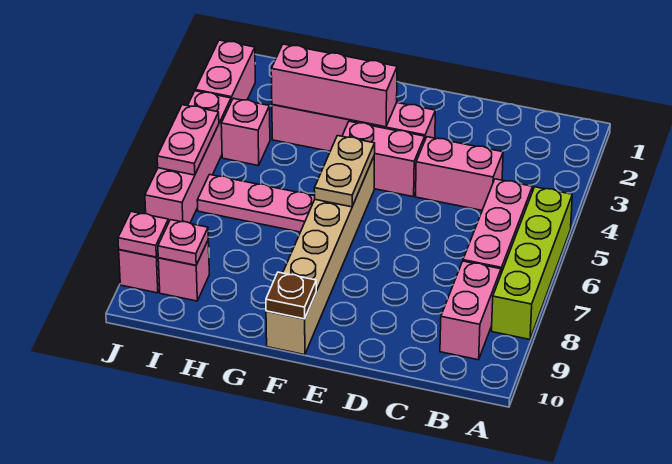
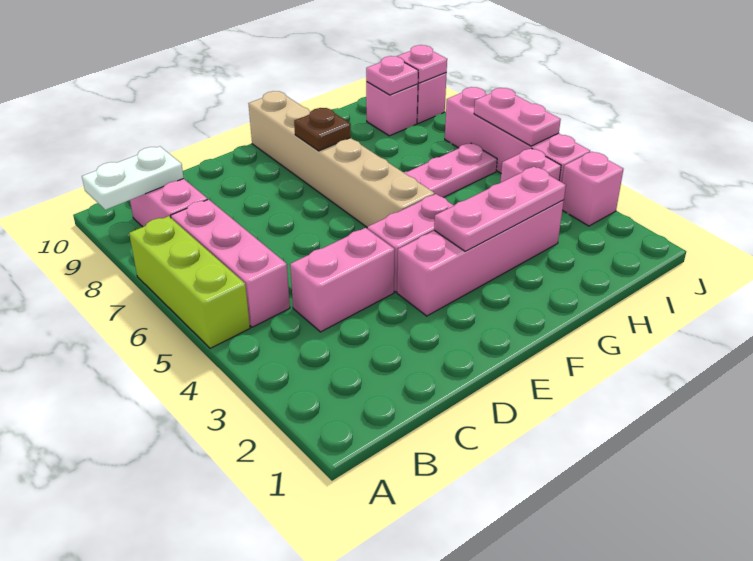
lime 1x4 brick [492,187,572,339] -> lime 1x3 brick [129,216,250,348]
none -> white 1x2 plate [82,146,184,210]
pink 1x3 brick [271,44,397,127] -> pink 1x3 plate [434,167,566,251]
tan 1x2 plate [314,136,375,207] -> none
brown 1x1 plate [266,272,316,319] -> brown 1x1 plate moved to [294,108,351,151]
pink 1x2 brick [195,40,255,101] -> pink 1x1 brick [562,152,623,226]

